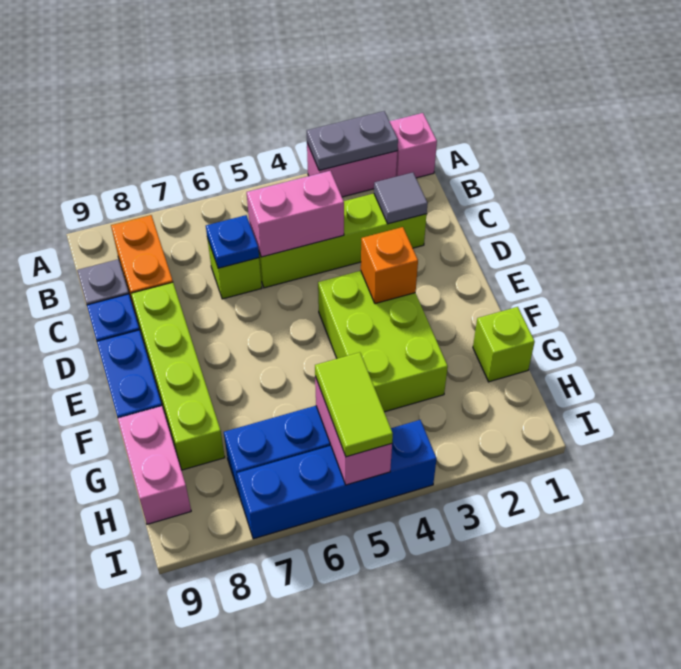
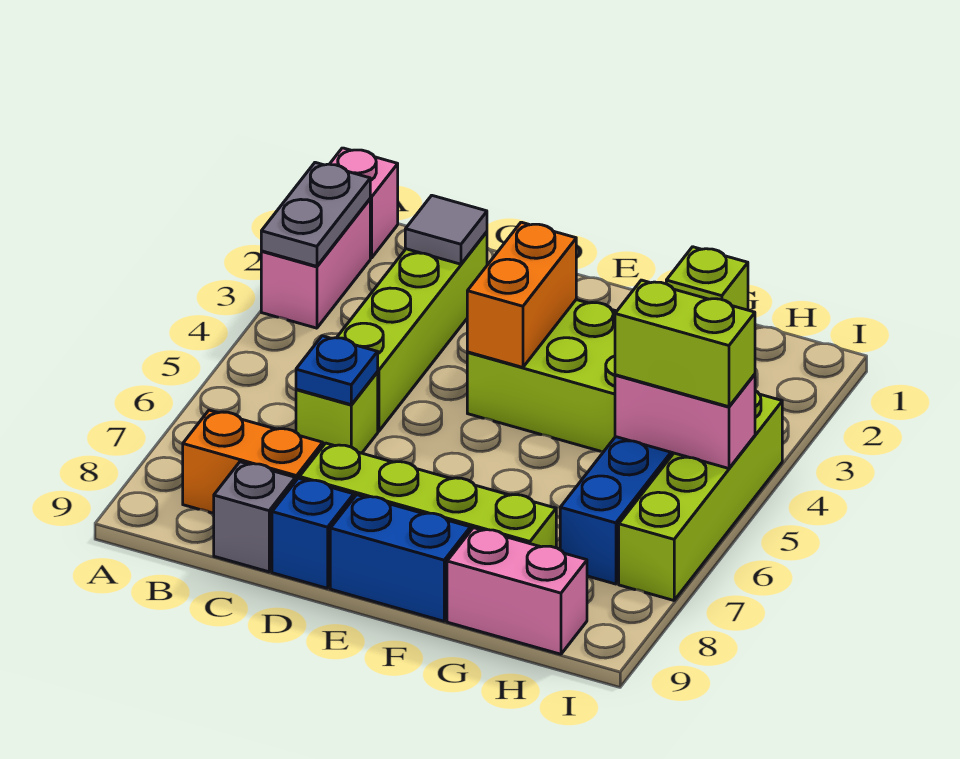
pink 1x2 brick [247,171,344,257] -> none
orange 1x1 brick [361,227,418,304] -> orange 1x2 brick [467,222,576,367]
lime 1x2 tile [315,352,393,457] -> lime 1x2 brick [615,280,755,407]
blue 1x4 brick [237,420,437,539] -> lime 1x4 brick [619,391,782,600]

